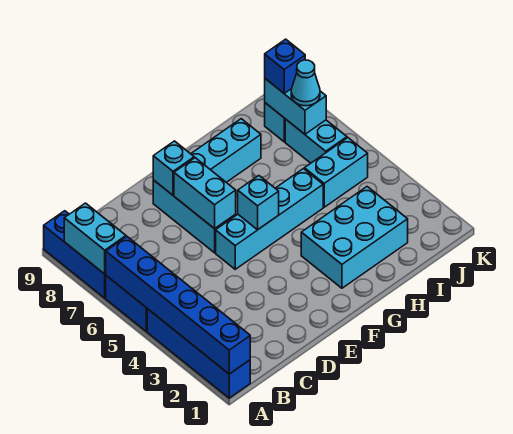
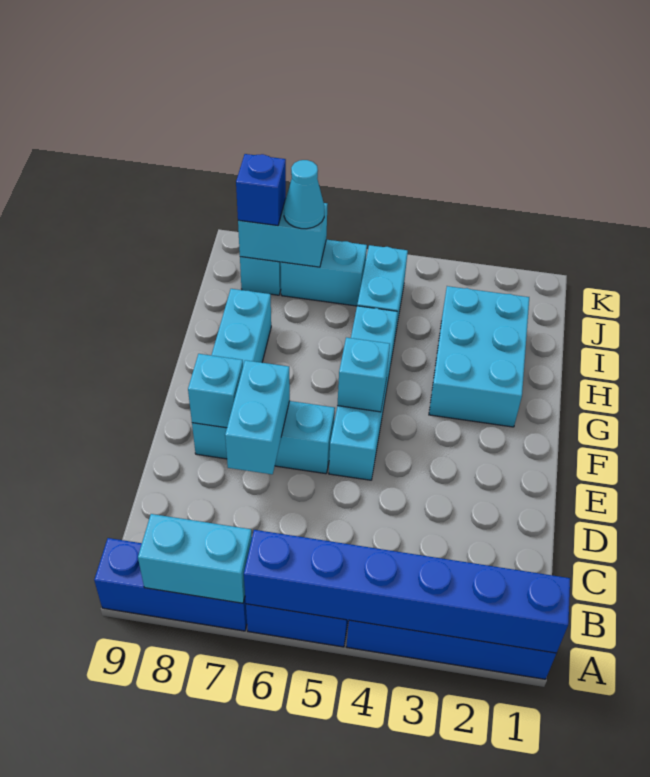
cyan 1x2 brick [174,158,236,229] -> cyan 1x2 brick turned to [225,360,290,474]

